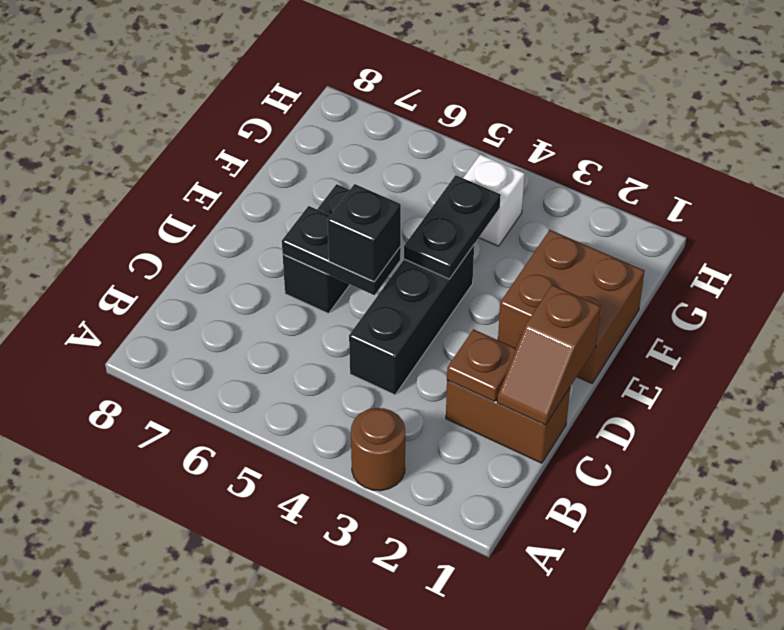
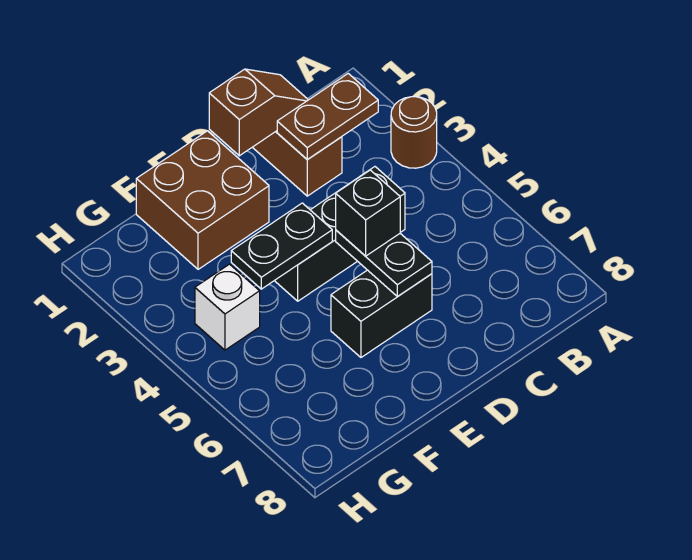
brown 1x1 plate [447,329,516,402] -> brown 1x2 plate [277,74,378,160]

